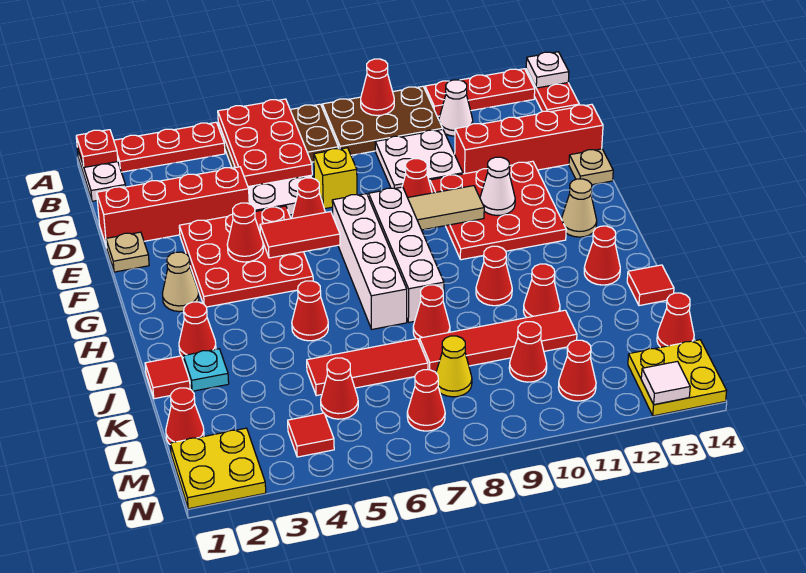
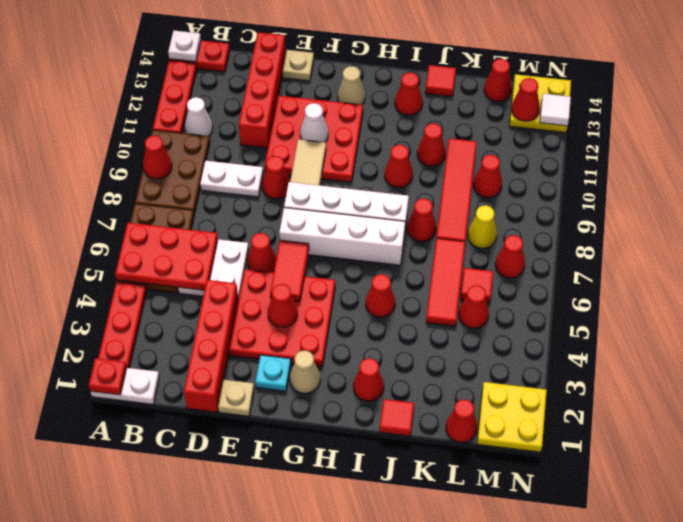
white 2x2 plate [375,129,463,189] -> white 1x2 plate [200,161,263,197]
yellow 1x1 brick [314,148,357,209] -> none
cyan 1x1 plate [183,349,229,391] -> cyan 1x1 plate moved to [256,355,291,391]
red 1x1 tile [288,413,334,457] -> red 1x1 tile moved to [460,268,493,303]
red 1x1 cone [558,340,596,401] -> red 1x1 cone moved to [511,78,540,121]

